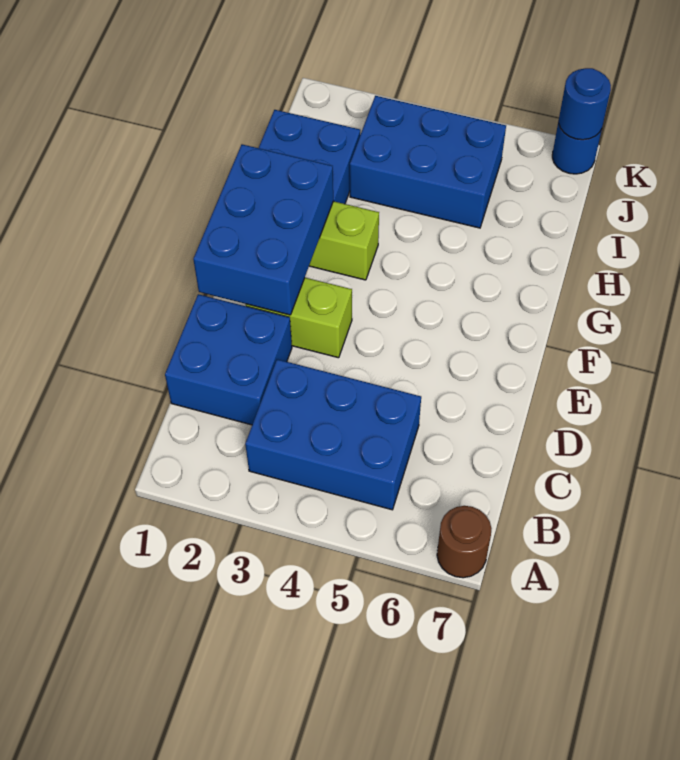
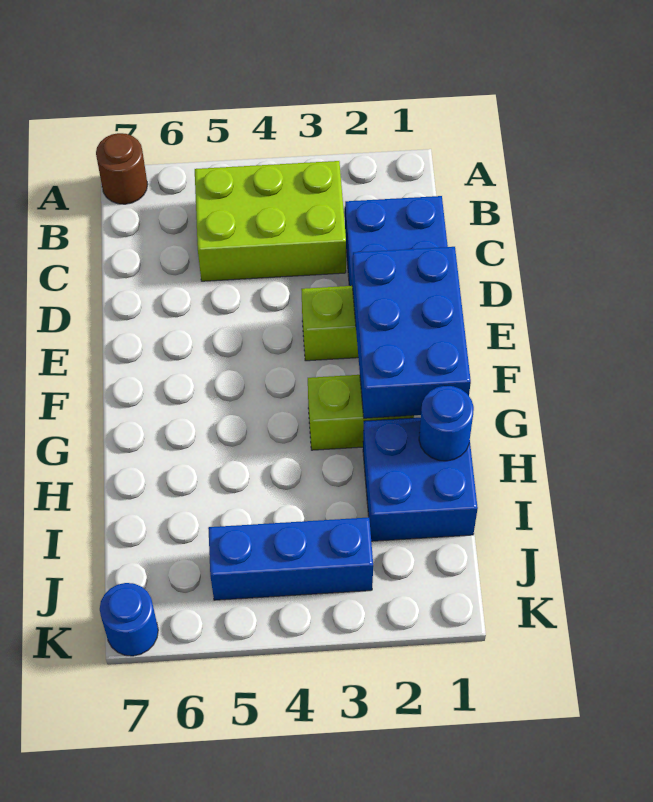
blue 2x3 brick [245,359,421,510] -> lime 2x3 brick [195,161,346,281]
blue 2x3 brick [350,96,506,228] -> blue 1x3 brick [208,517,373,600]
blue 1x1 round brick [559,68,611,140] -> blue 1x1 round brick moved to [419,386,474,461]

